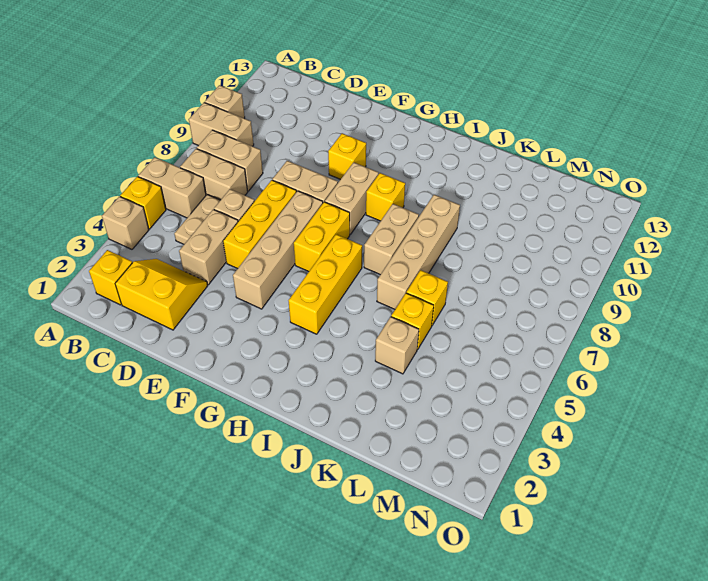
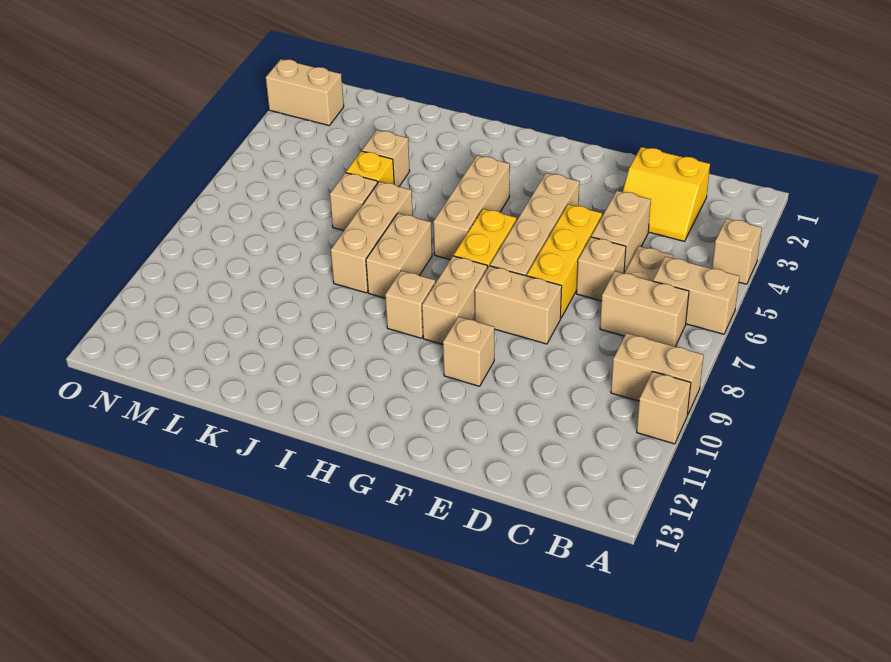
yellow 1x1 brick [120,176,166,229] -> none
yellow 1x1 brick [89,250,132,305] -> none
tan 1x2 brick [197,130,263,191] -> tan 1x2 brick moved to [266,59,344,125]
yellow 1x1 brick [328,133,366,180] -> tan 1x1 brick [443,317,494,386]
yellow 1x3 brick [288,234,362,334] -> tan 1x3 brick [433,155,510,260]
yellow 1x1 brick [366,173,405,221] -> tan 1x1 brick [385,271,436,338]
tan 1x4 brick [377,195,460,309] -> tan 1x3 brick [331,182,413,293]
yellow 1x1 brick [406,270,448,325] -> tan 1x1 brick [330,173,378,231]

